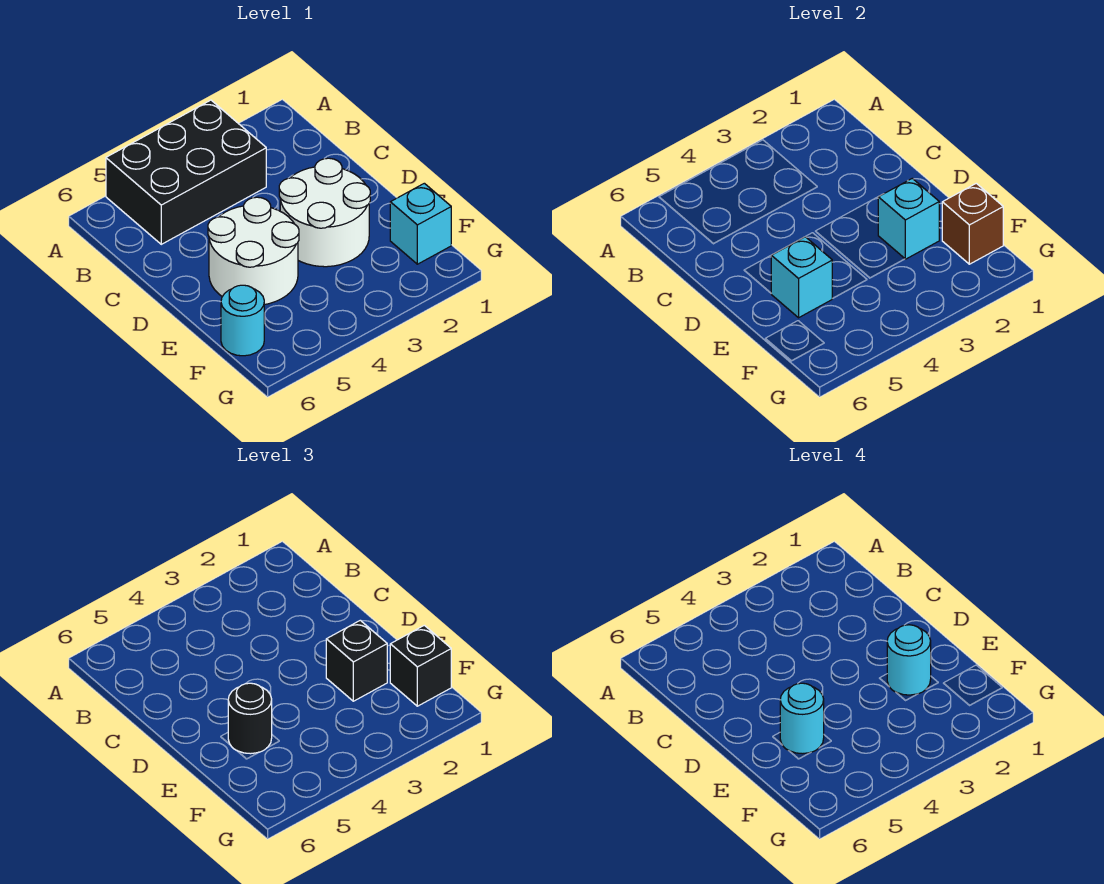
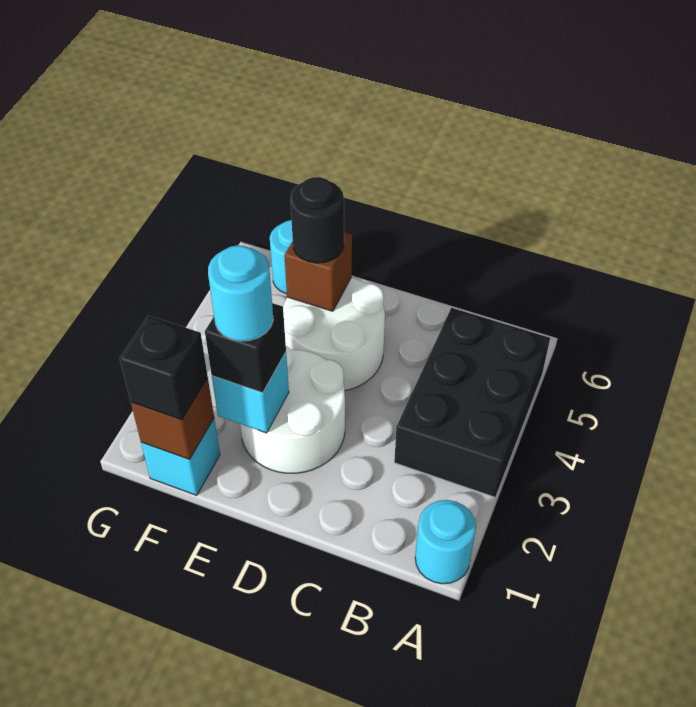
cyan 1x1 brick [771,237,833,318] -> brown 1x1 brick [284,232,352,311]
cyan 1x1 round brick [780,683,824,754] -> cyan 1x1 round brick moved to [415,500,476,584]

